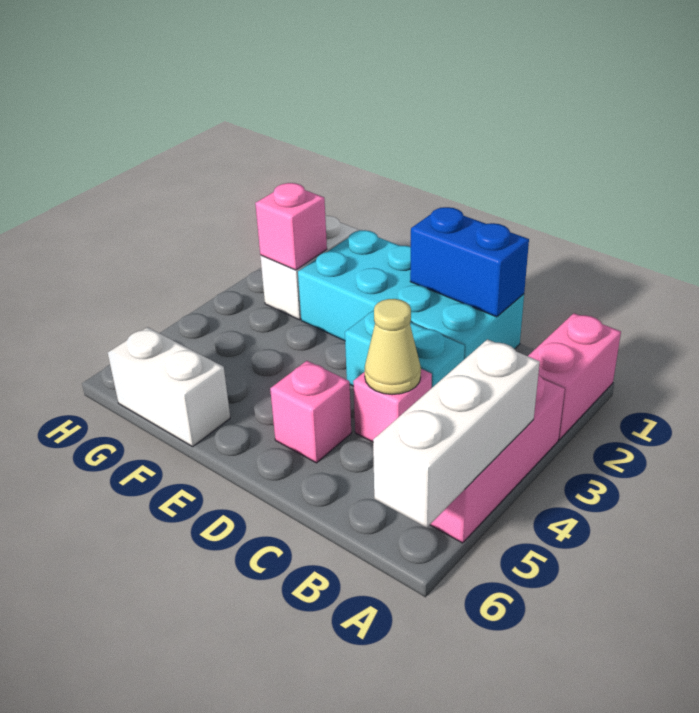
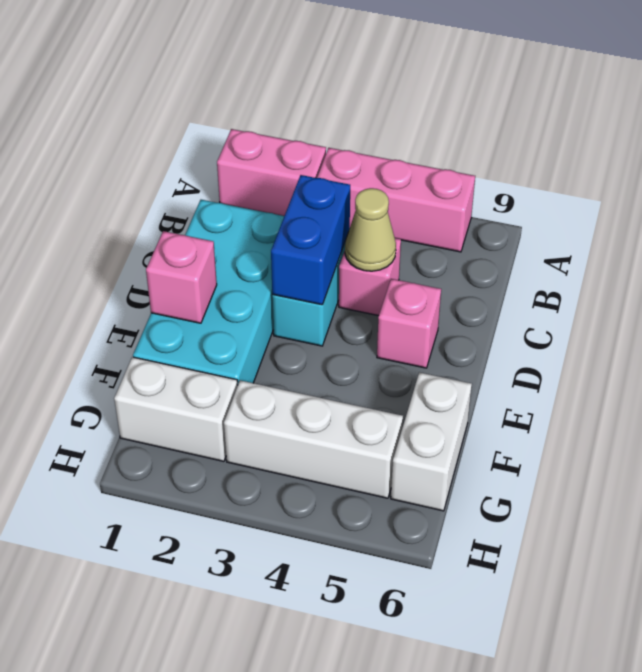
white 1x3 brick [373,339,540,528] -> white 1x3 brick moved to [224,380,403,498]
blue 1x2 brick [410,207,529,317] -> blue 1x2 brick moved to [271,175,350,305]
pink 1x1 brick [255,183,327,270] -> pink 1x1 brick moved to [146,231,217,323]

